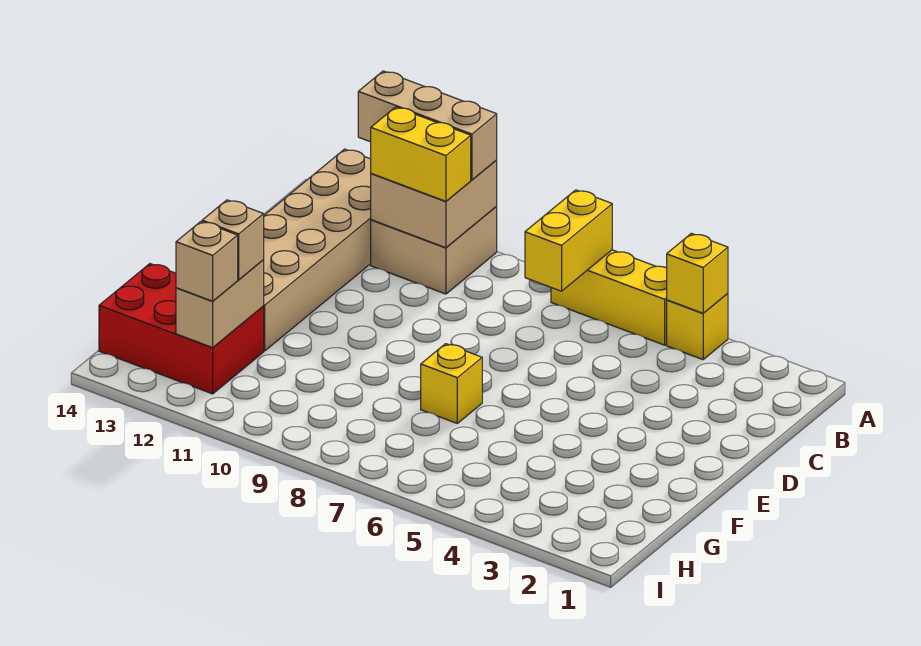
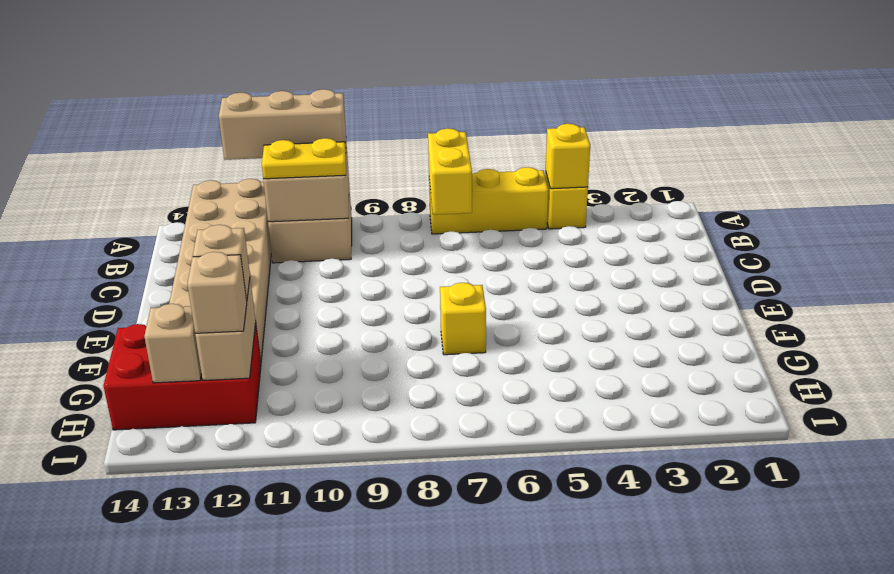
yellow 1x2 brick [371,107,471,201] -> yellow 1x2 plate [262,138,346,179]
none -> tan 1x1 brick [144,304,201,383]

